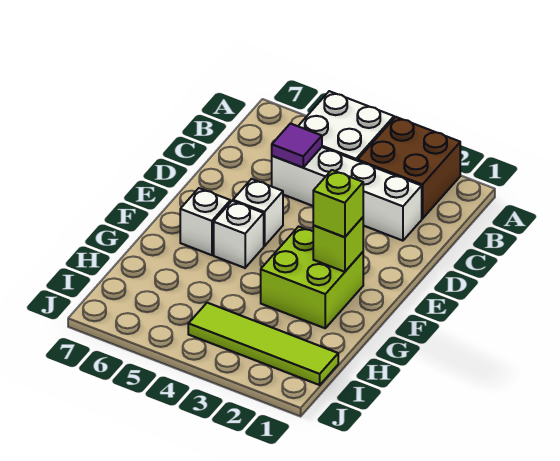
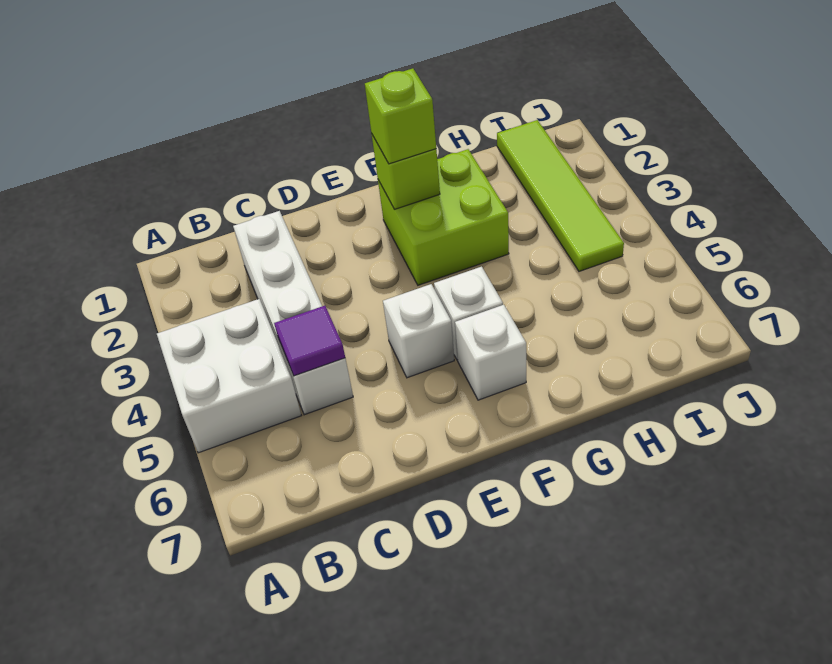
brown 2x2 brick [358,117,460,219] -> none

